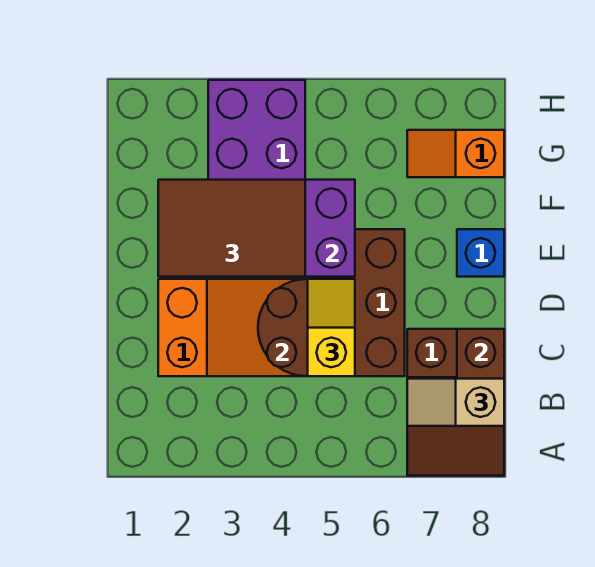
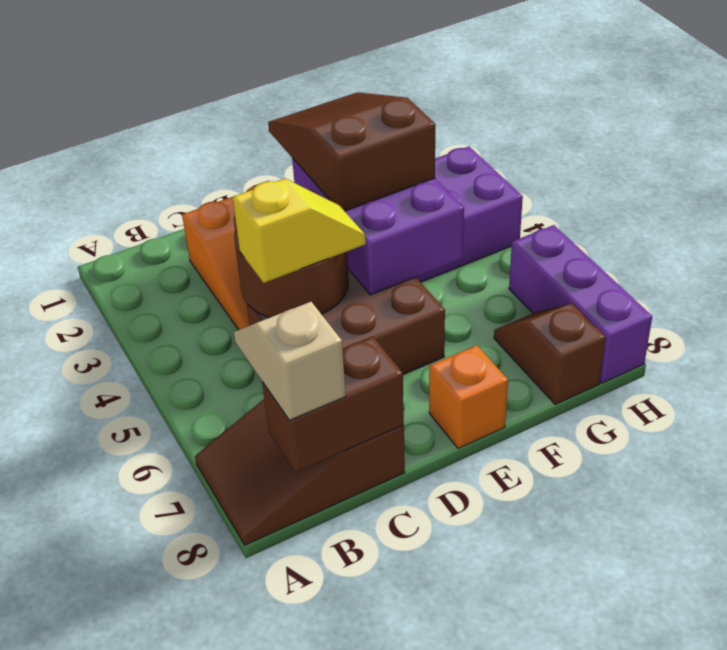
brown 2x3 tile [158,180,305,277] -> brown 2x3 slope [268,92,435,211]
blue 1x1 brick [457,229,504,277] -> orange 1x1 brick [429,345,508,449]
orange 1x2 slope [407,130,504,177] -> brown 1x2 slope [494,304,606,405]
none -> purple 1x3 brick [509,225,652,383]

